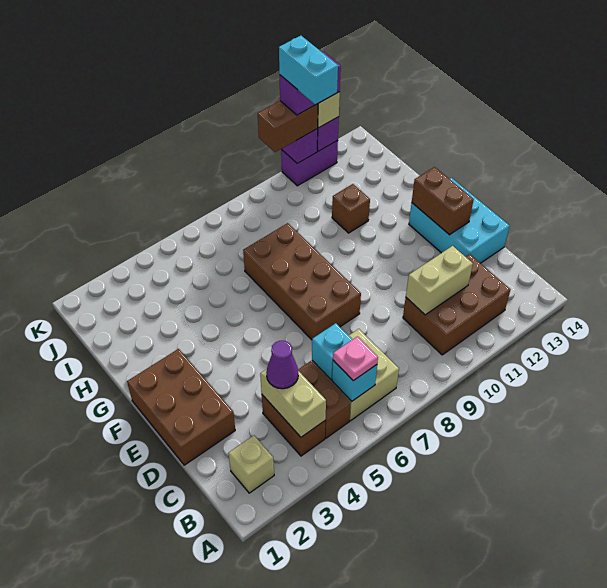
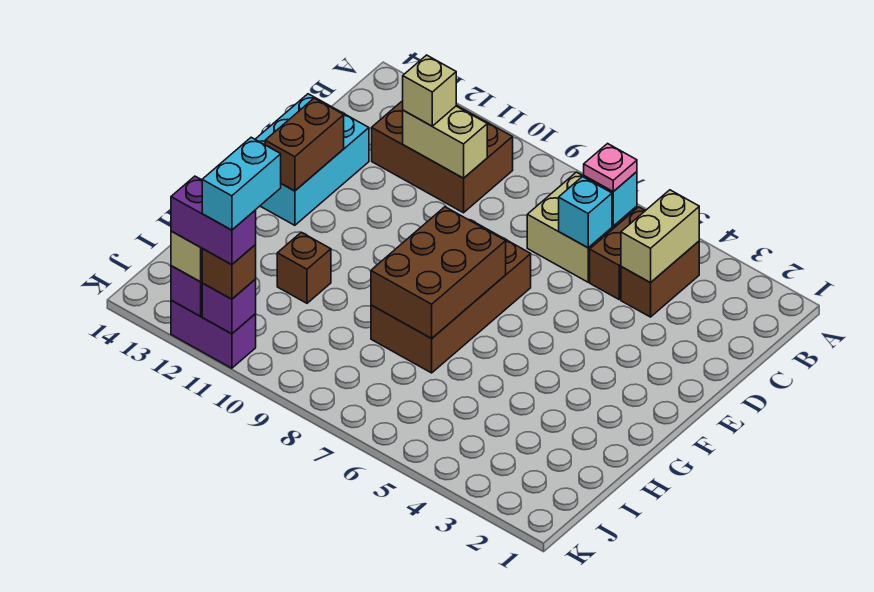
tan 1x1 brick [228,435,274,493] -> tan 1x1 brick moved to [403,55,456,126]
purple 1x1 cone [266,341,298,389] -> none
brown 2x3 brick [127,349,235,465] -> brown 2x3 brick moved to [371,207,506,338]
brown 1x2 brick [258,101,318,152] -> brown 1x1 brick [202,245,256,299]

